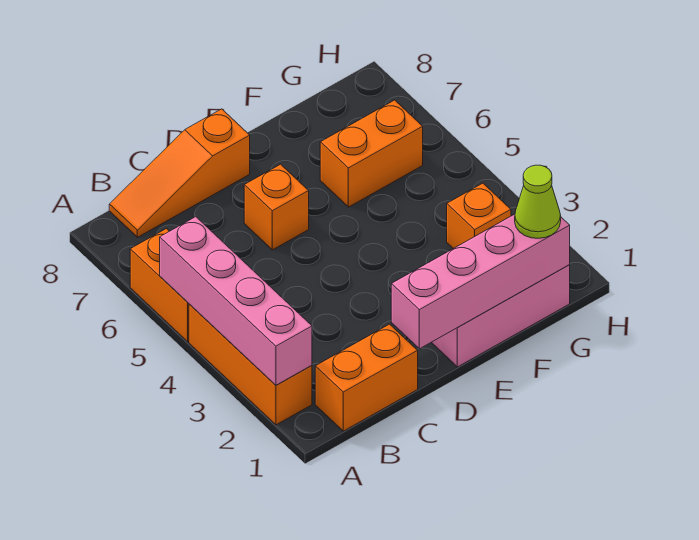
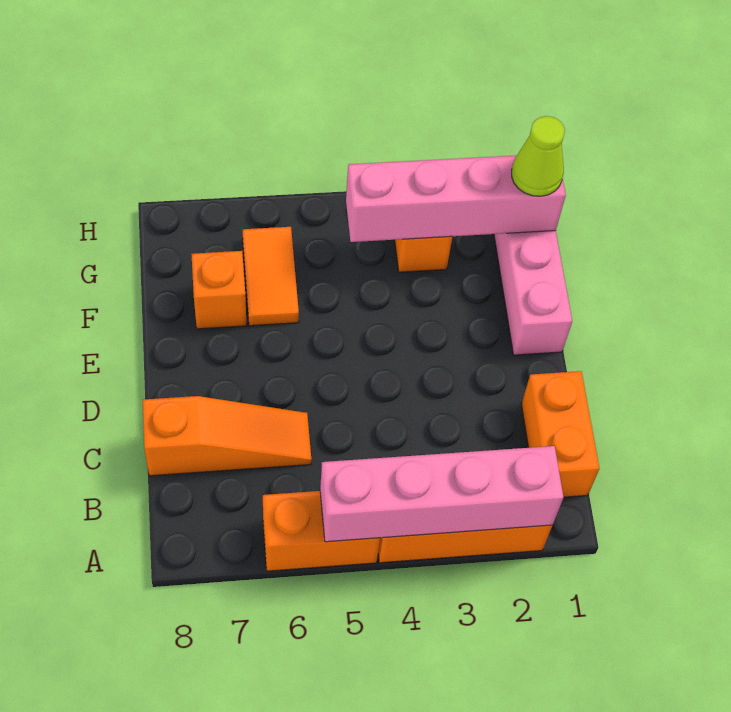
orange 1x3 slope [109,109,250,237] -> orange 1x3 slope turned to [143,396,311,476]
pink 1x4 brick [391,214,570,349] -> pink 1x4 brick turned to [346,155,566,242]
orange 1x1 brick [244,164,309,250] -> orange 1x1 brick moved to [191,251,247,329]
orange 1x2 brick [320,100,423,207] -> orange 1x2 tile [243,227,299,326]

